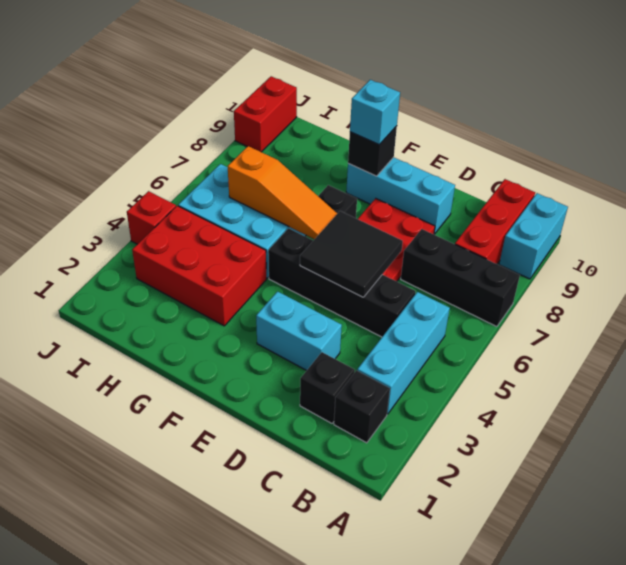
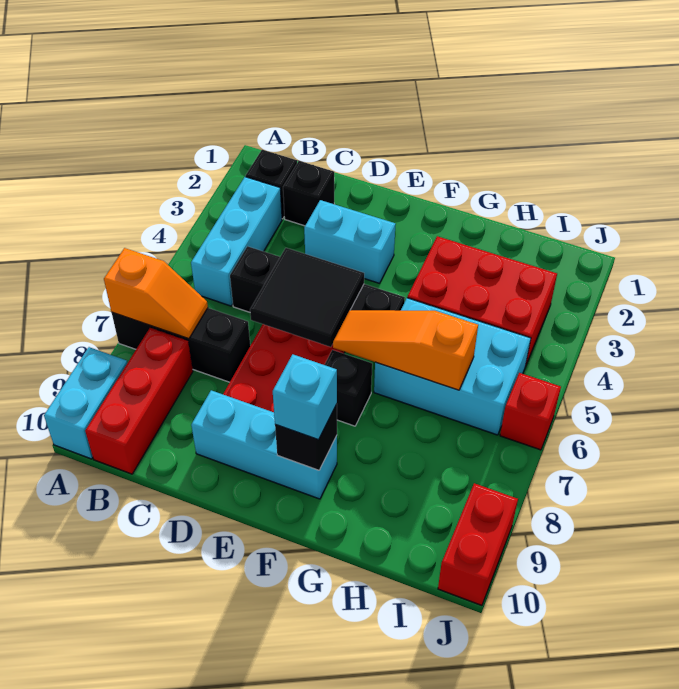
none -> orange 1x2 slope [104,248,208,339]
red 1x1 brick [127,191,176,244] -> red 1x1 brick moved to [500,373,561,450]

